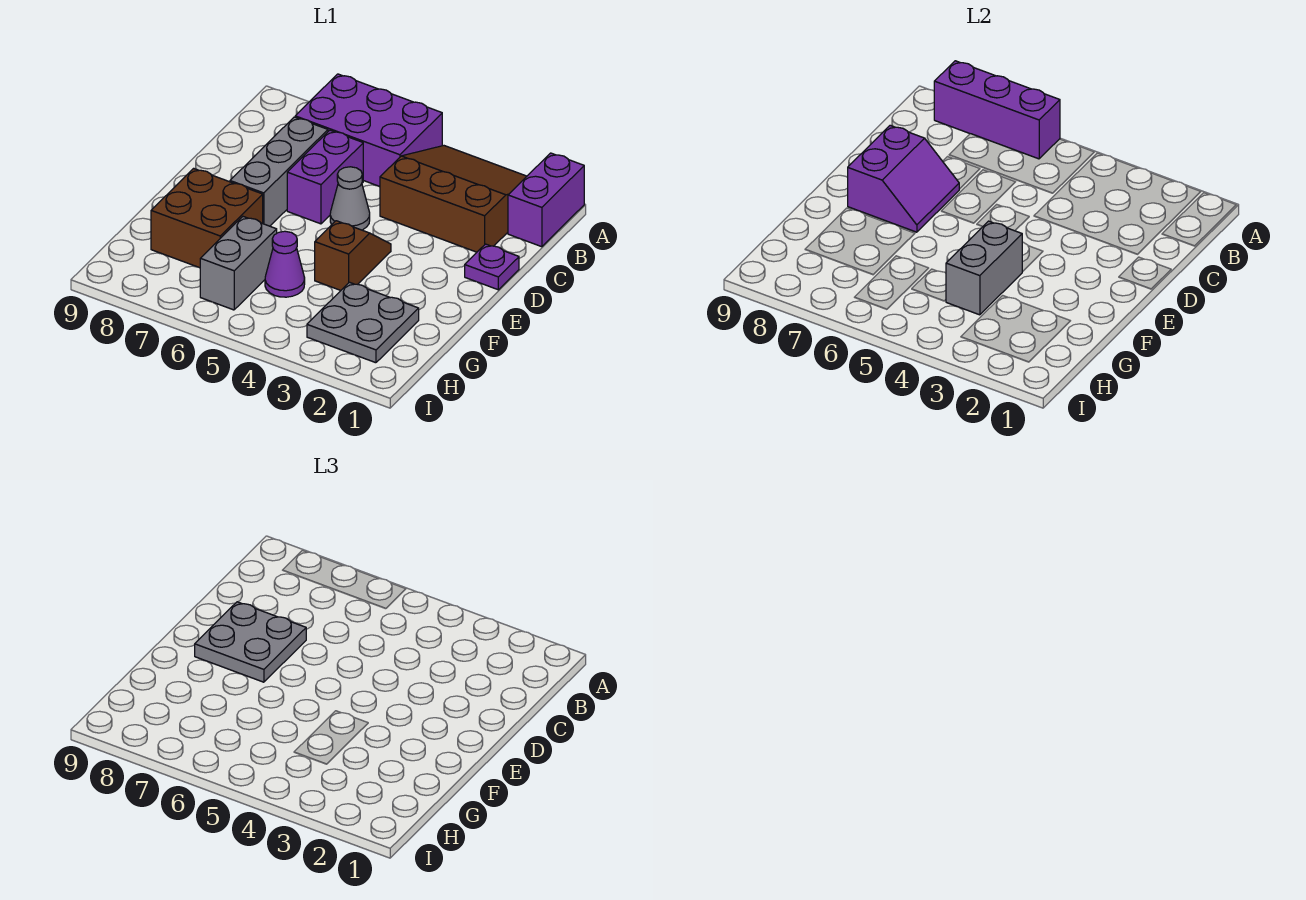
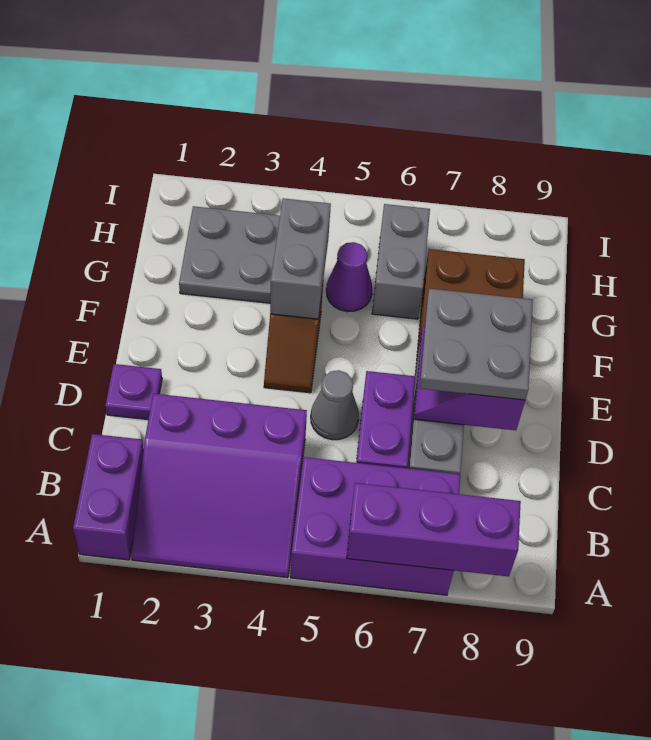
brown 3x3 slope [380,146,527,252] -> purple 3x3 slope [131,394,307,578]

